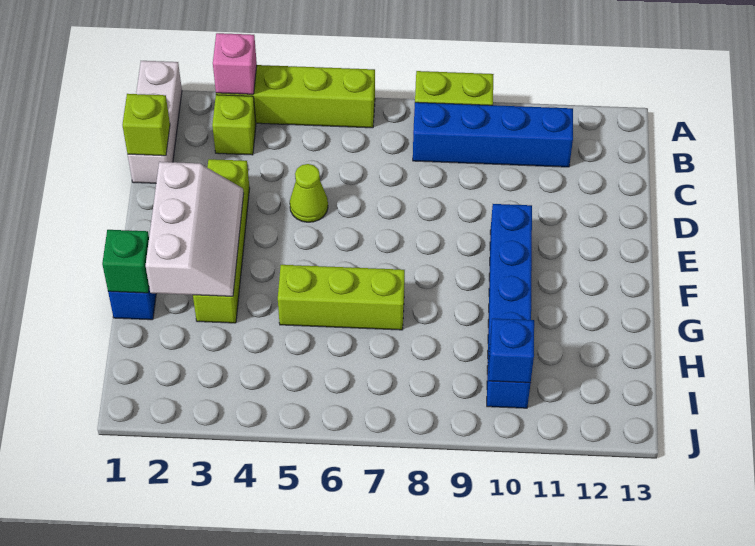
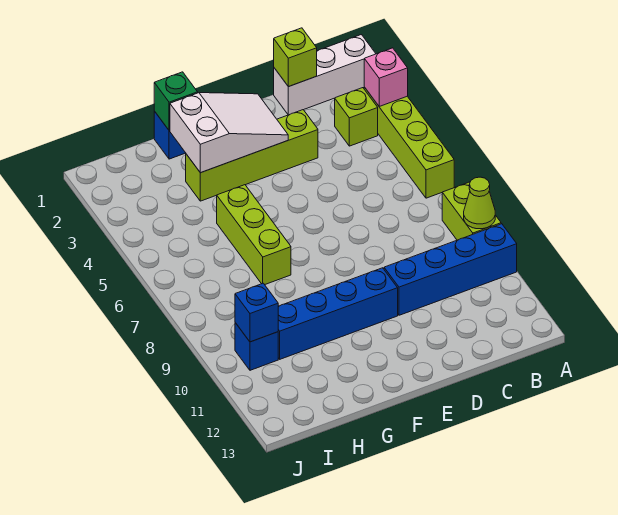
blue 1x4 brick [413,102,573,167] -> blue 1x4 brick turned to [384,224,517,315]
lime 1x1 cone [290,164,328,222] -> lime 1x1 cone moved to [464,177,495,229]
white 2x3 slope [146,162,244,296] -> white 2x3 slope turned to [170,93,288,173]

